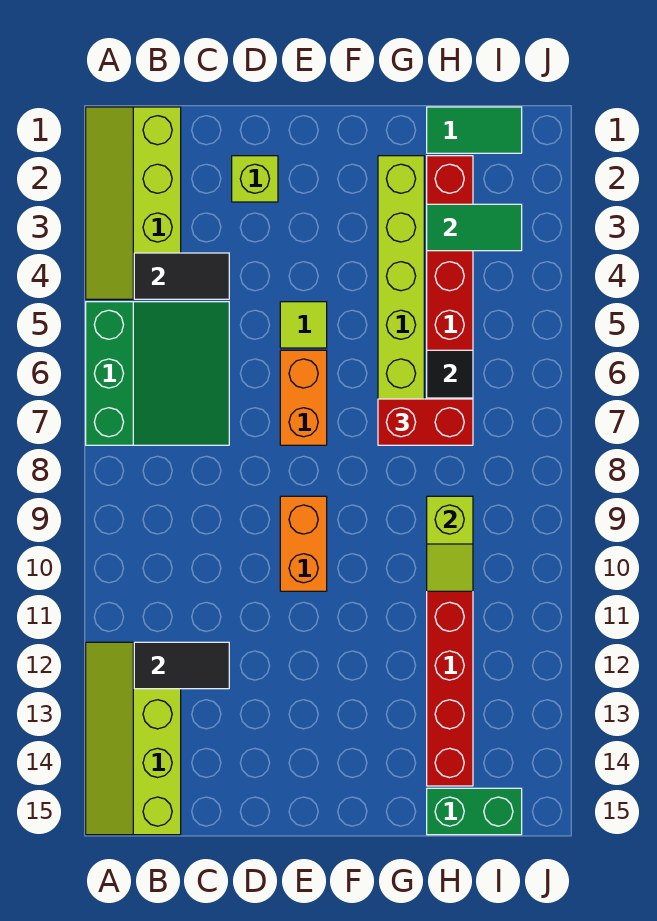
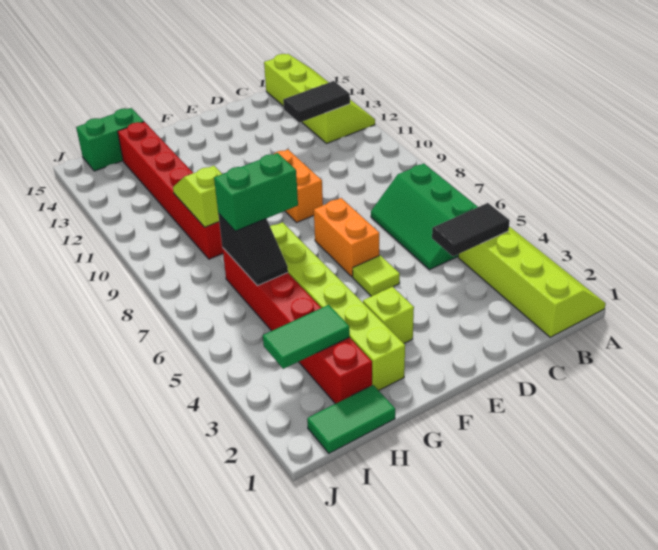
green 3x3 slope [86,302,229,445] -> green 2x3 slope [371,164,478,270]
lime 1x1 brick [232,156,278,202] -> lime 1x1 brick moved to [363,287,414,343]
red 1x2 brick [378,399,473,445] -> green 1x2 brick [214,153,298,231]

